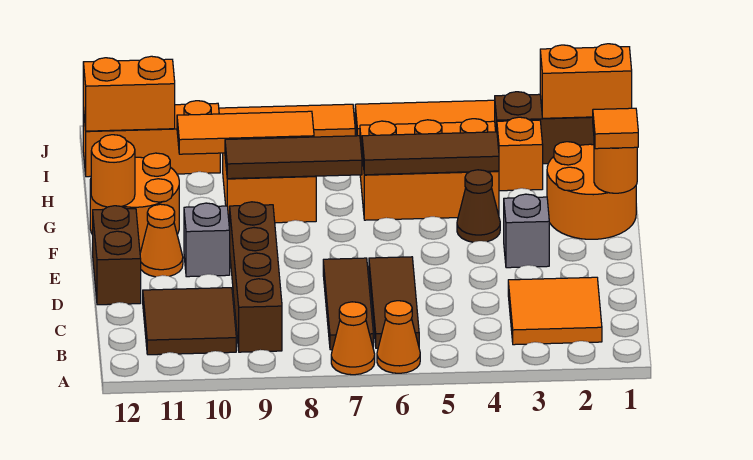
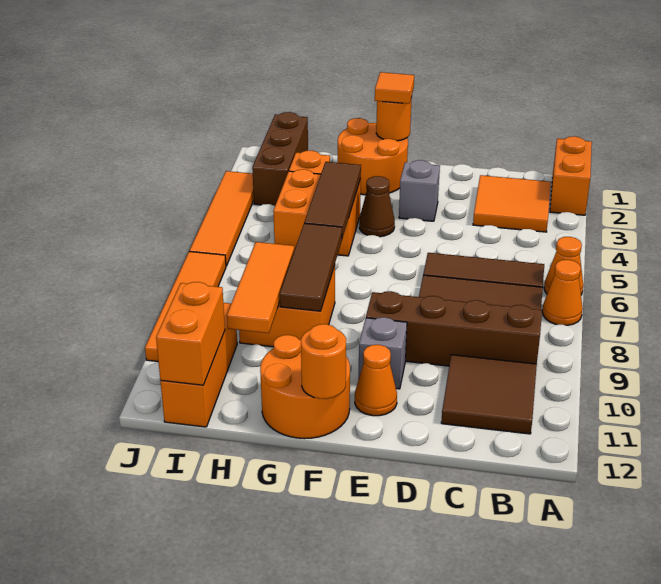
brown 1x2 brick [93,206,141,305] -> none
orange 2x3 brick [360,119,499,220] -> orange 2x2 brick [273,169,361,256]
orange 1x2 brick [540,44,632,118] -> orange 1x2 brick moved to [550,136,592,215]

